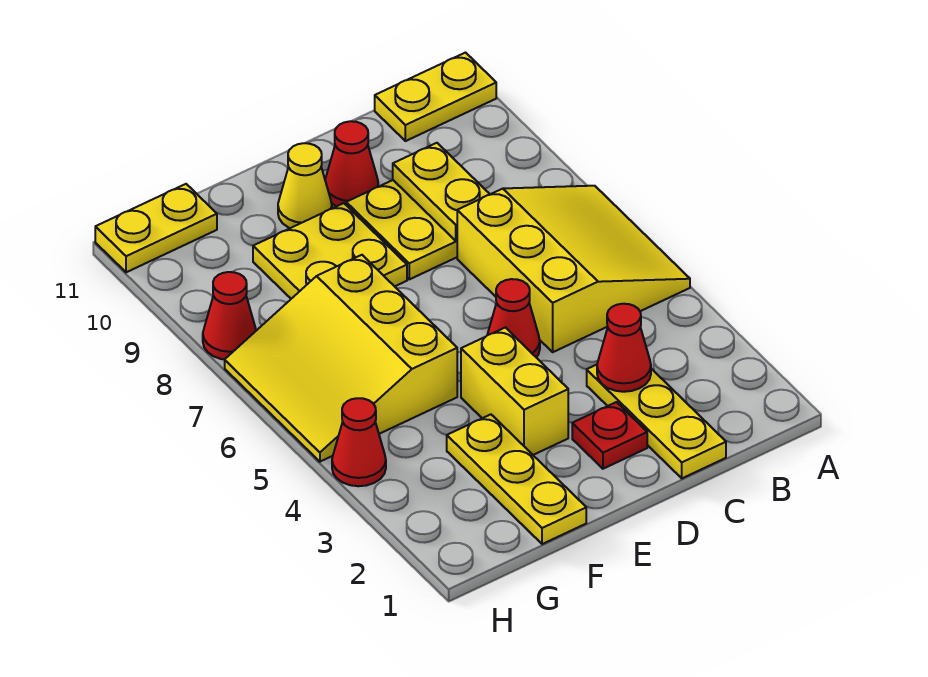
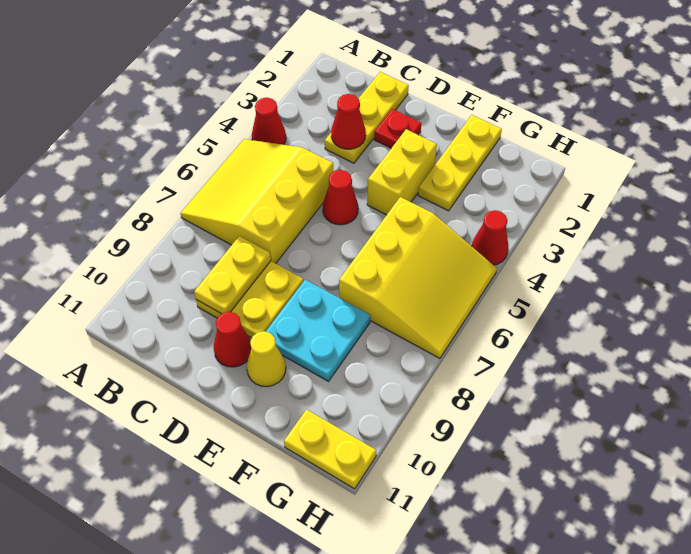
yellow 1x2 plate [375,53,496,141] -> none
yellow 2x2 plate [253,203,407,299] -> cyan 2x2 plate [266,280,370,381]
red 1x1 cone [203,272,256,359] -> red 1x1 cone moved to [252,98,286,145]

